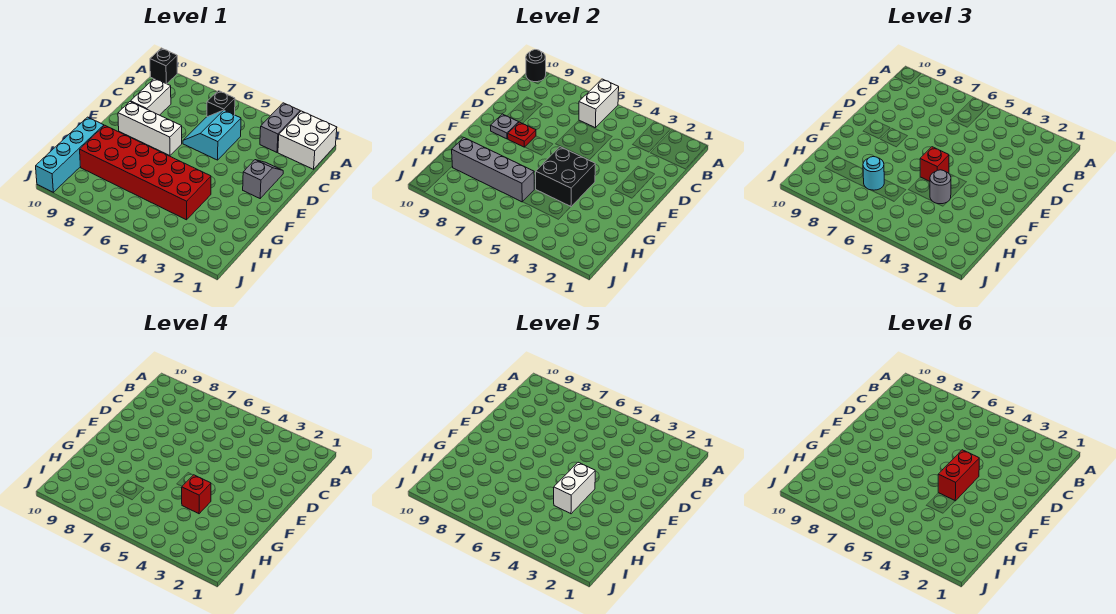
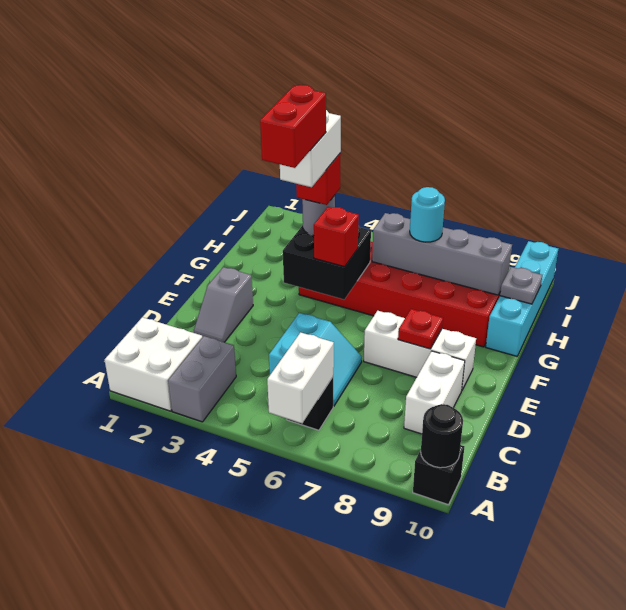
grey 1x1 plate [490,114,519,139] -> grey 1x1 plate moved to [500,267,542,304]

